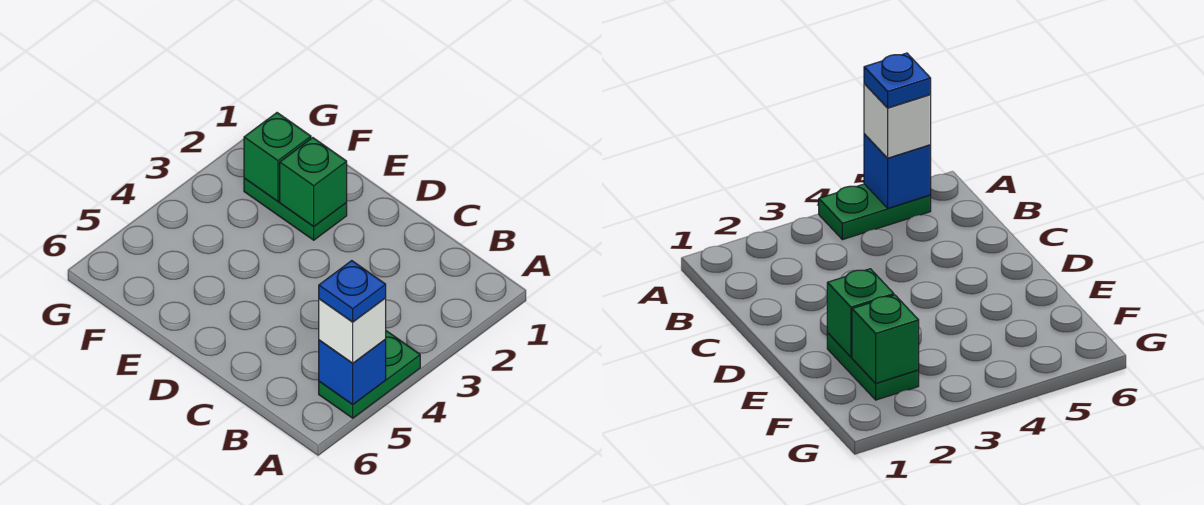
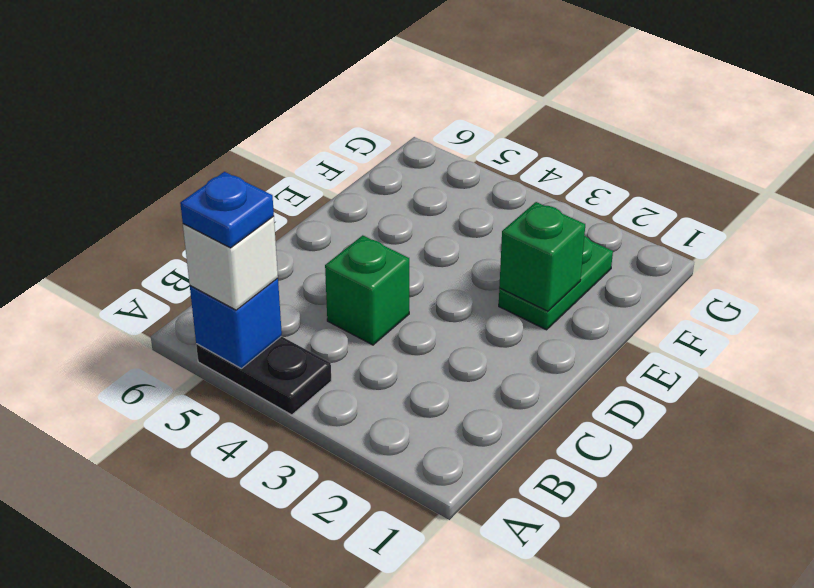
green 1x2 plate [319,331,420,418] -> black 1x2 plate [196,336,331,415]
green 1x1 brick [244,113,311,201] -> green 1x1 brick moved to [325,235,409,345]

